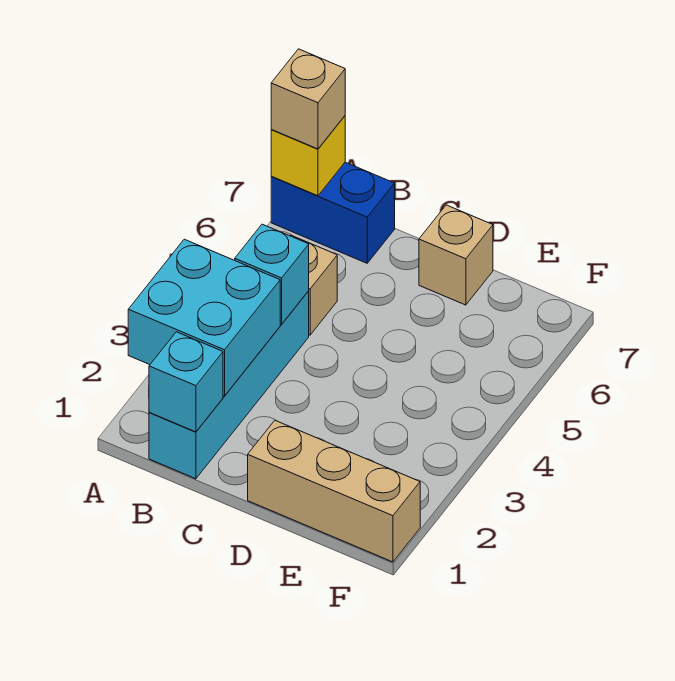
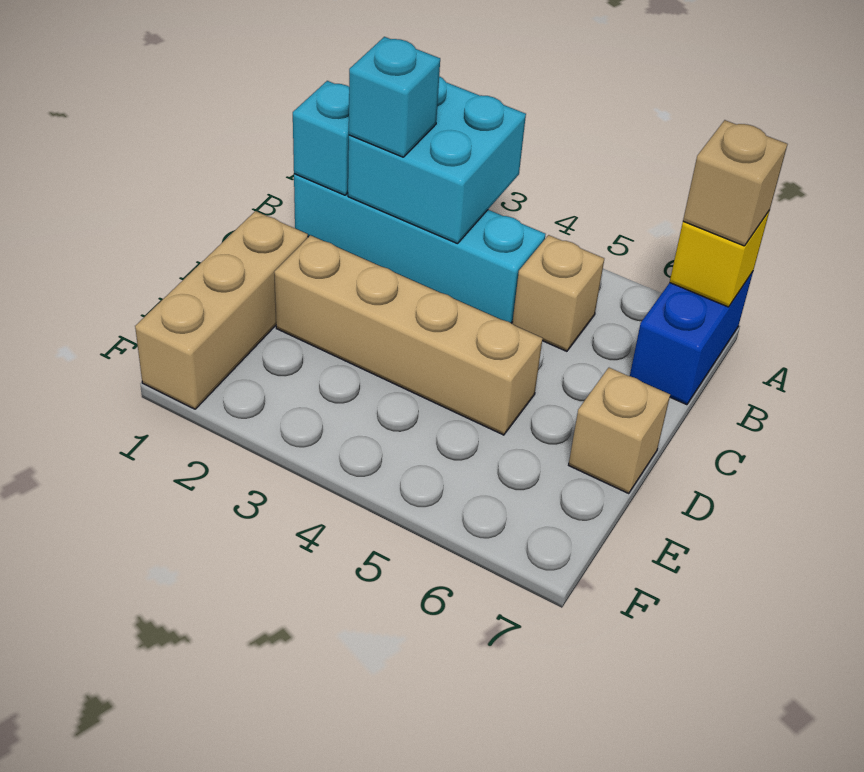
cyan 1x1 brick [235,224,309,324] -> cyan 1x1 brick moved to [349,37,440,157]
none -> tan 1x4 brick [274,235,543,435]

